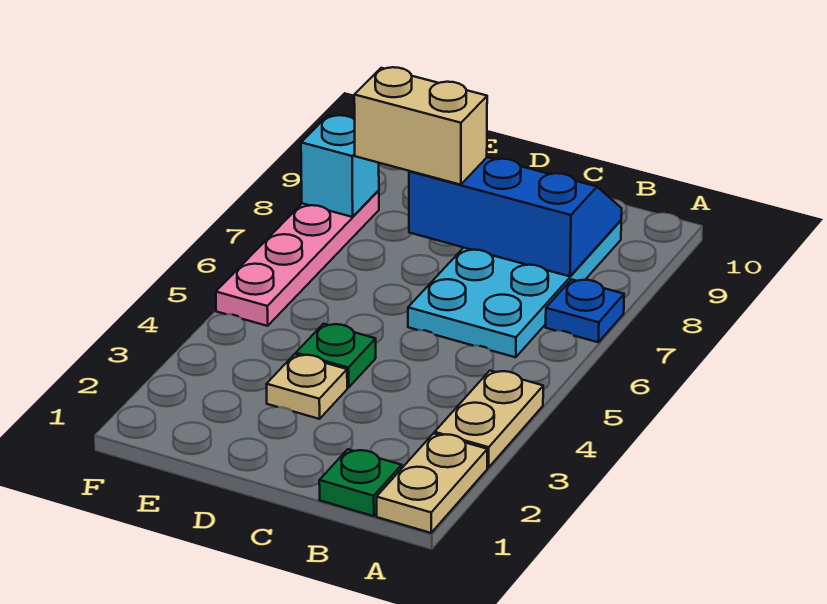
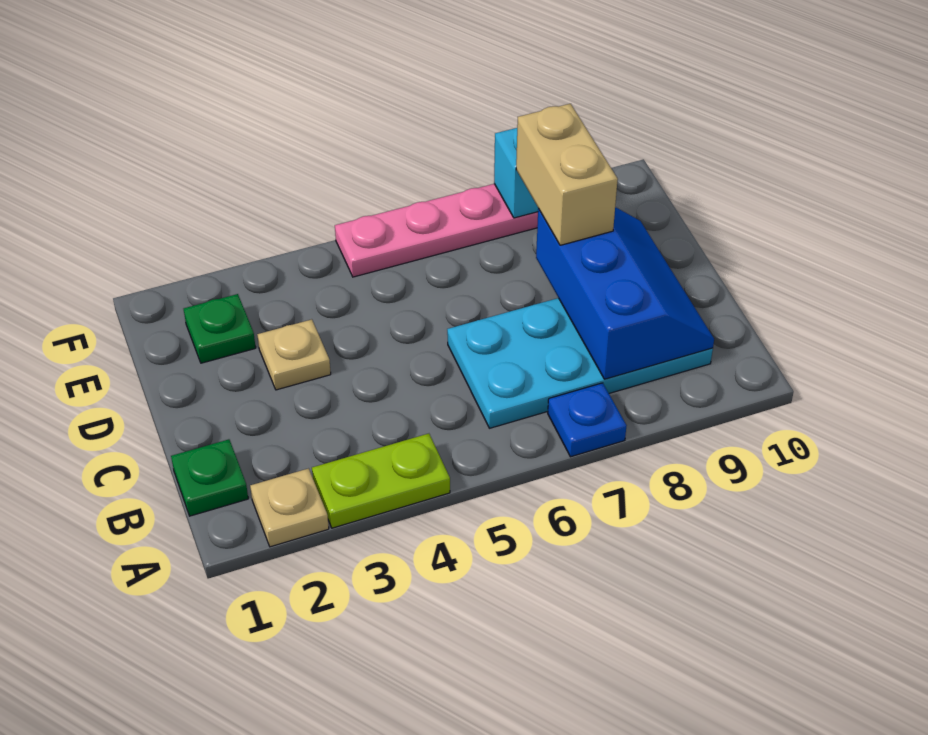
tan 1x2 plate [377,434,487,533] -> tan 1x1 plate [250,469,329,547]
tan 1x2 plate [435,371,543,468] -> lime 1x2 plate [312,434,450,528]
green 1x1 plate [296,324,376,388] -> green 1x1 plate moved to [184,294,256,363]

